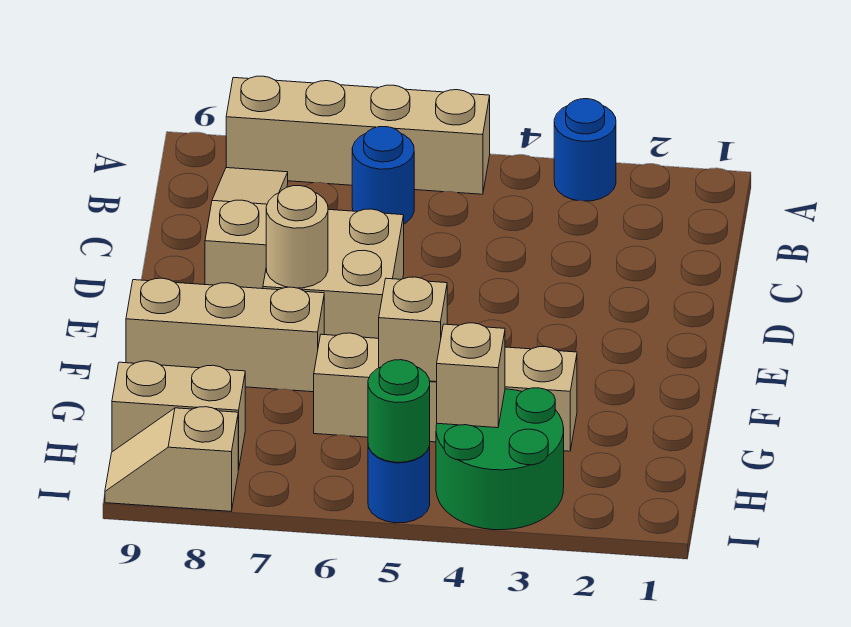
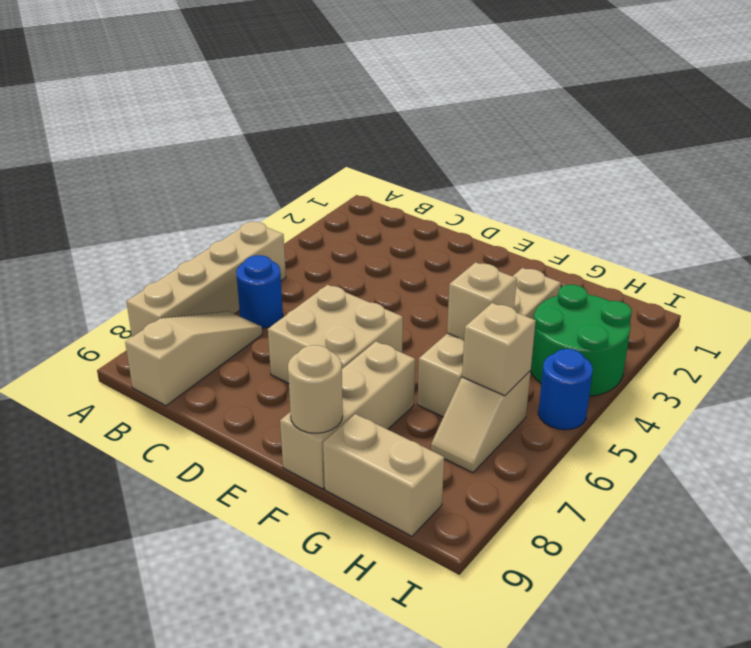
blue 1x1 round brick [554,99,616,201] -> none
tan 1x3 slope [205,168,288,289] -> tan 1x3 slope turned to [125,311,262,406]
tan 1x1 round brick [266,186,328,288] -> tan 1x1 round brick moved to [288,345,343,433]
tan 1x1 brick [437,323,505,428] -> tan 1x1 brick moved to [462,303,536,396]
tan 1x2 brick [112,361,245,470] -> tan 1x2 brick turned to [323,414,444,536]
green 1x1 round brick [368,360,430,462] -> none
tan 1x2 slope [105,407,238,511] -> tan 1x2 slope moved to [431,371,531,473]

